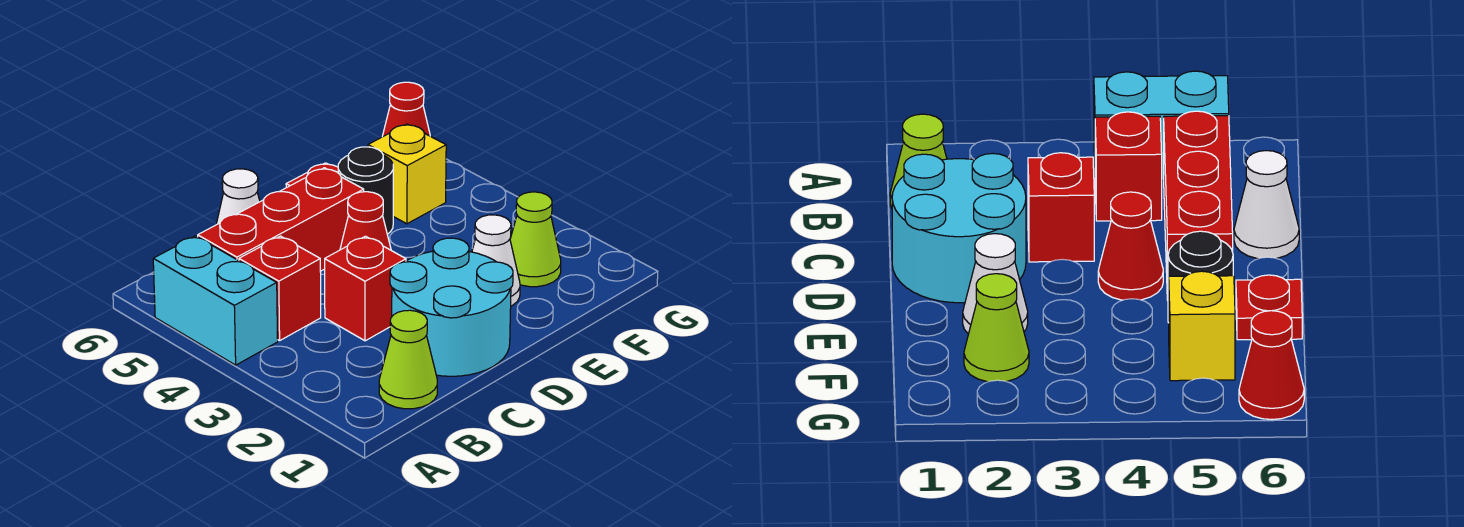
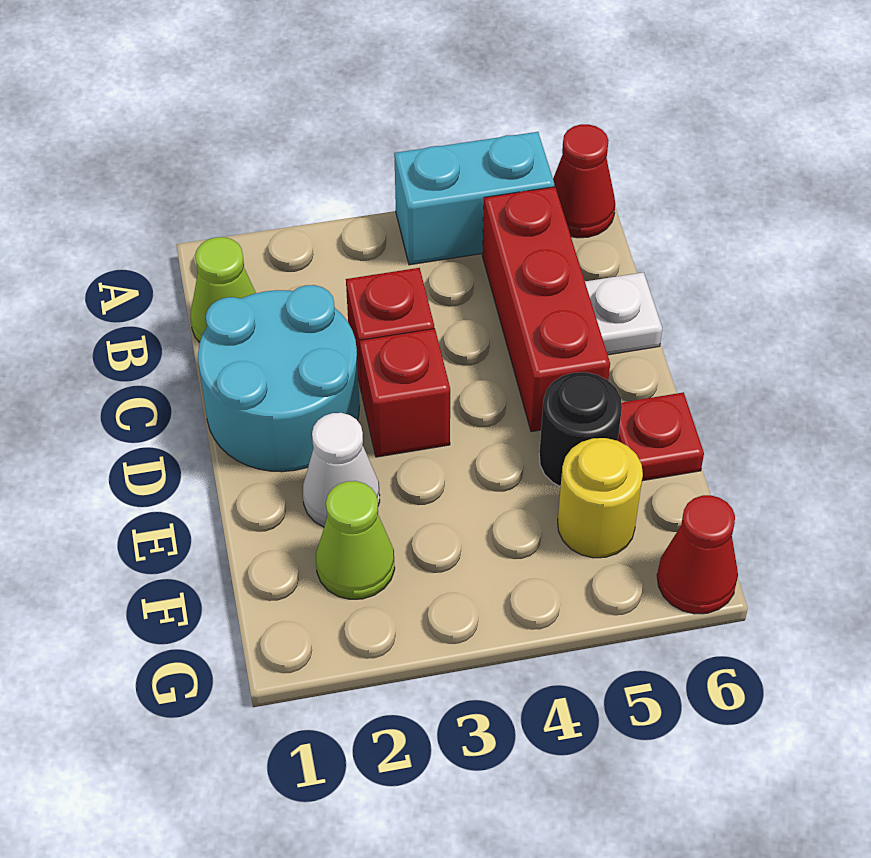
red 1x1 brick [239,236,321,341] -> red 1x1 brick moved to [360,329,450,457]
white 1x1 cone [216,169,260,225] -> white 1x1 plate [585,272,662,355]
red 1x1 cone [340,192,391,250] -> red 1x1 cone moved to [553,124,615,238]
yellow 1x1 brick [368,124,446,224] -> yellow 1x1 round brick [558,438,643,558]

